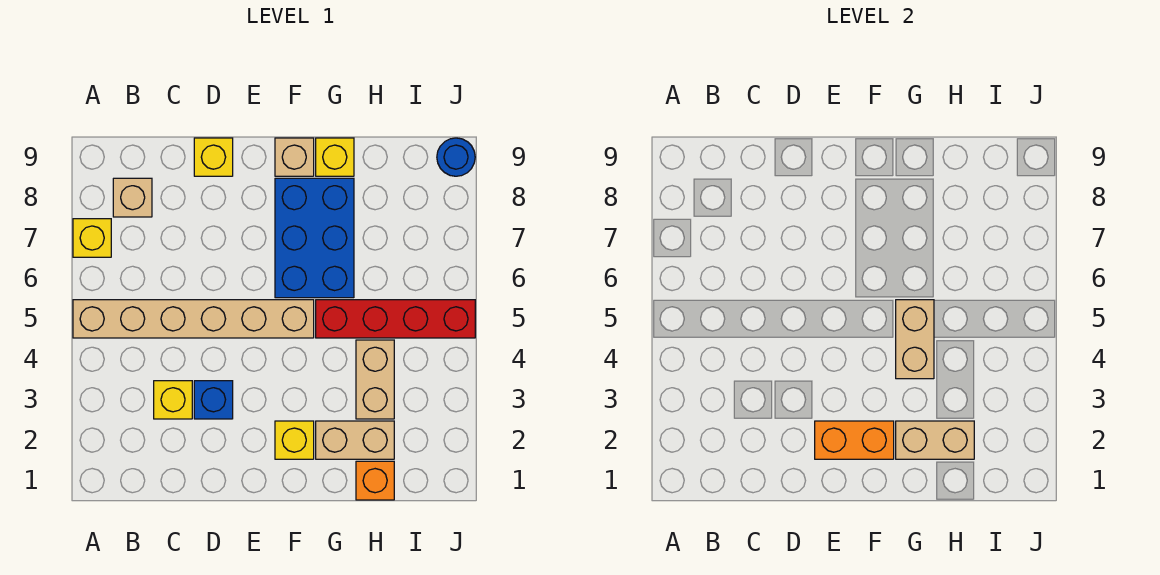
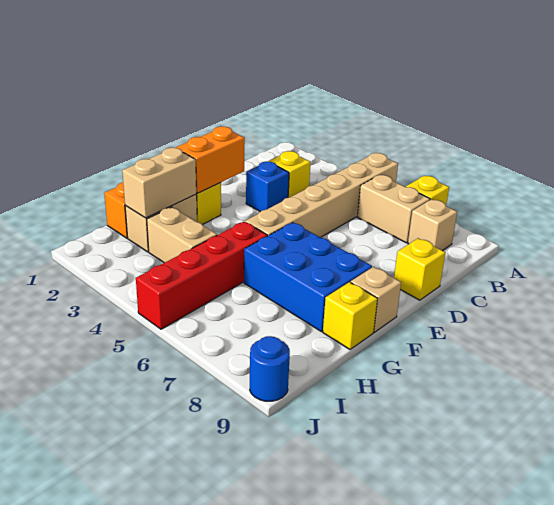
tan 1x2 brick [896,300,934,379] -> tan 1x2 brick moved to [357,175,430,243]

